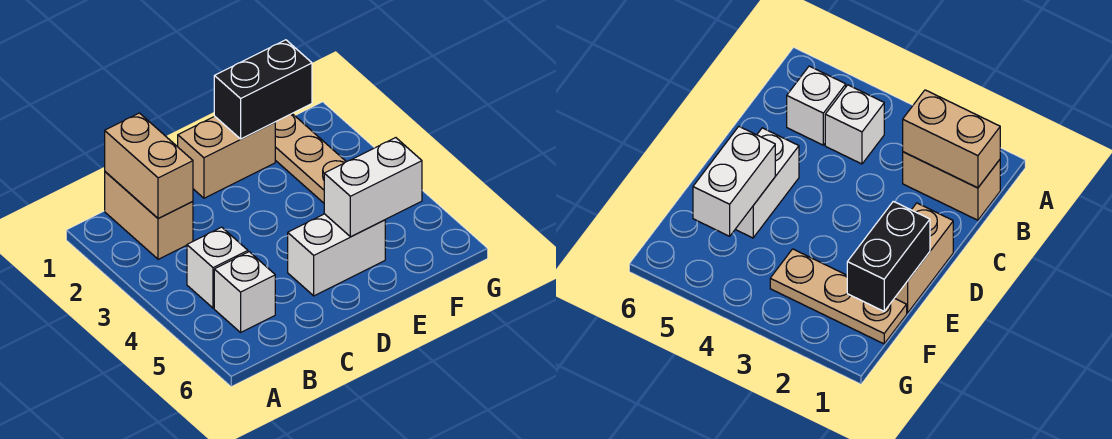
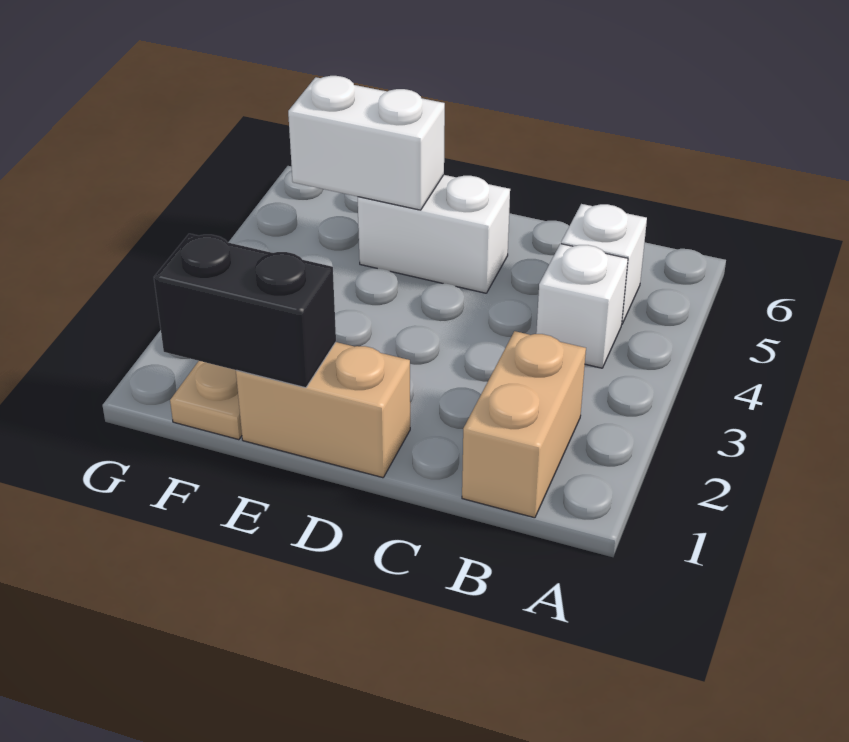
tan 1x2 brick [105,113,193,219] -> none

